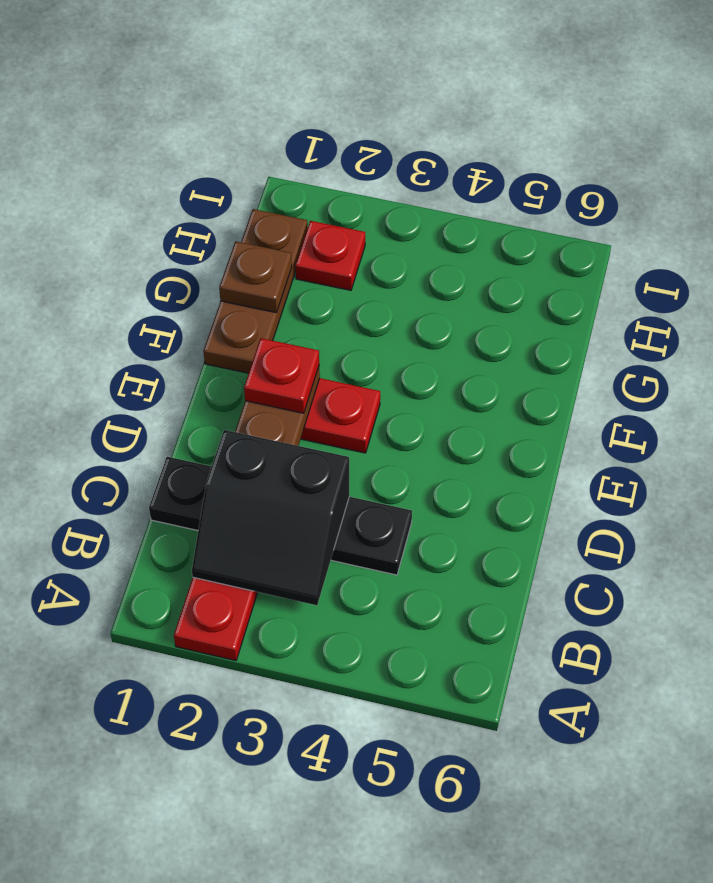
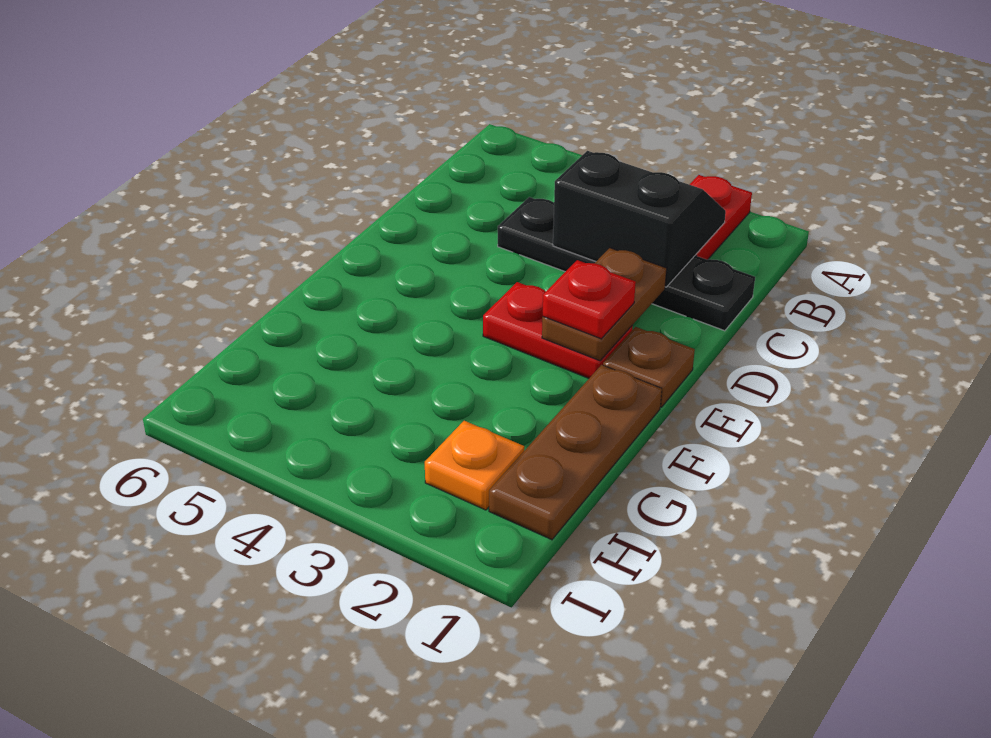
brown 1x1 plate [219,241,292,313] -> brown 1x1 plate moved to [603,327,695,407]
red 1x1 plate [295,221,365,290] -> orange 1x1 plate [425,421,524,510]

